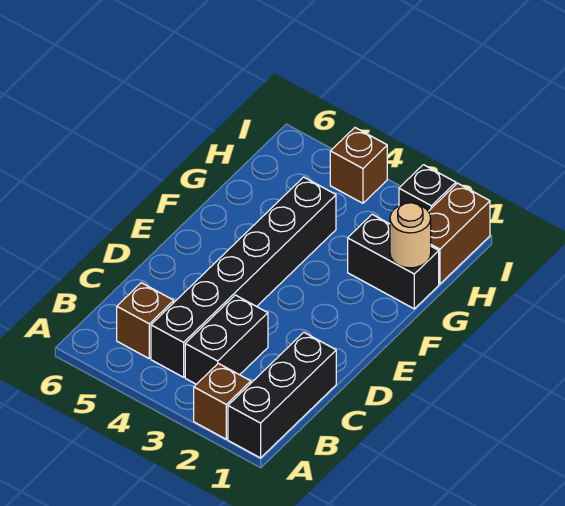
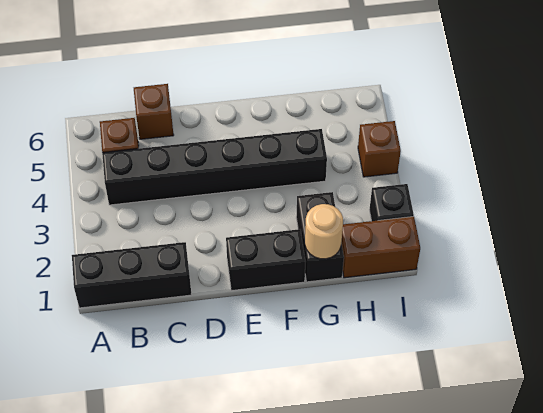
brown 1x1 brick [194,363,251,439] -> brown 1x1 brick moved to [134,84,174,139]
black 1x2 brick [185,295,268,384] -> black 1x2 brick moved to [226,229,306,291]

